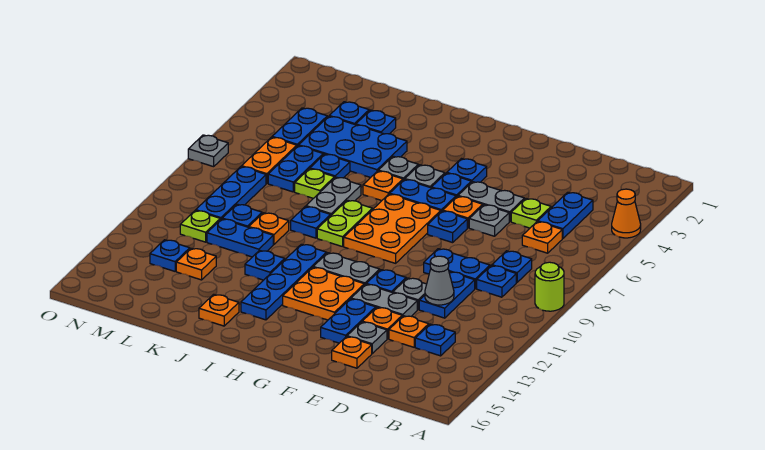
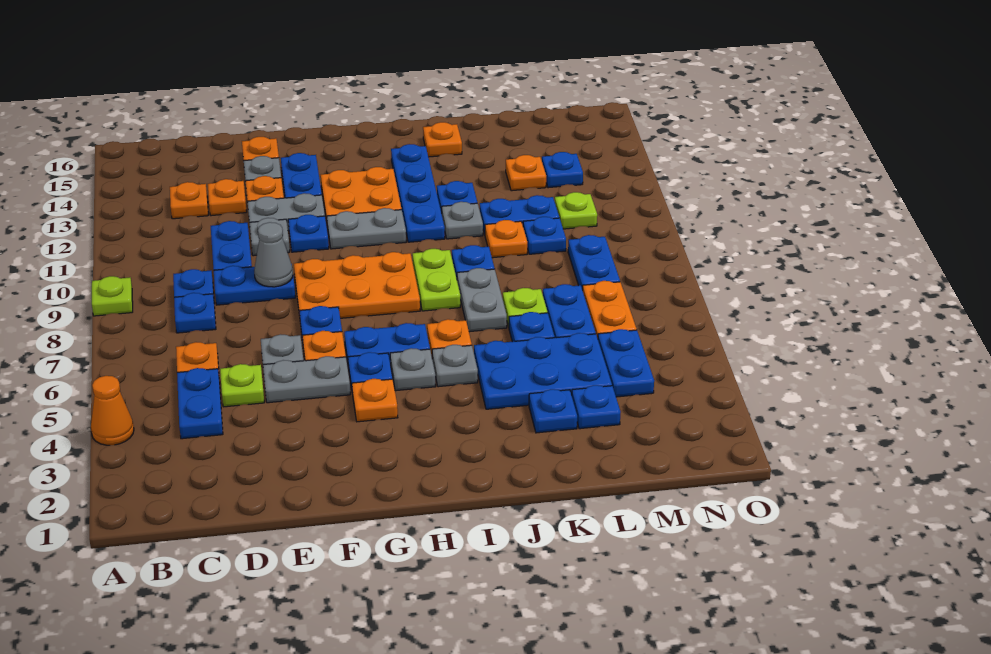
lime 1x1 round brick [535,262,564,311] -> lime 1x1 plate [92,276,133,316]
blue 1x1 plate [415,324,455,356] -> orange 1x1 plate [170,182,208,219]
grey 1x1 cone [425,256,454,305] -> grey 1x1 cone moved to [254,222,293,287]
blue 1x1 plate [447,159,487,183] -> orange 1x1 plate [352,379,398,422]
orange 2x3 plate [344,194,441,263] -> orange 2x3 plate turned to [294,252,420,318]
blue 1x3 plate [196,167,266,220] -> blue 1x2 plate [568,235,620,290]
grey 1x1 plate [188,135,228,167] -> grey 1x1 plate moved to [442,202,483,239]

